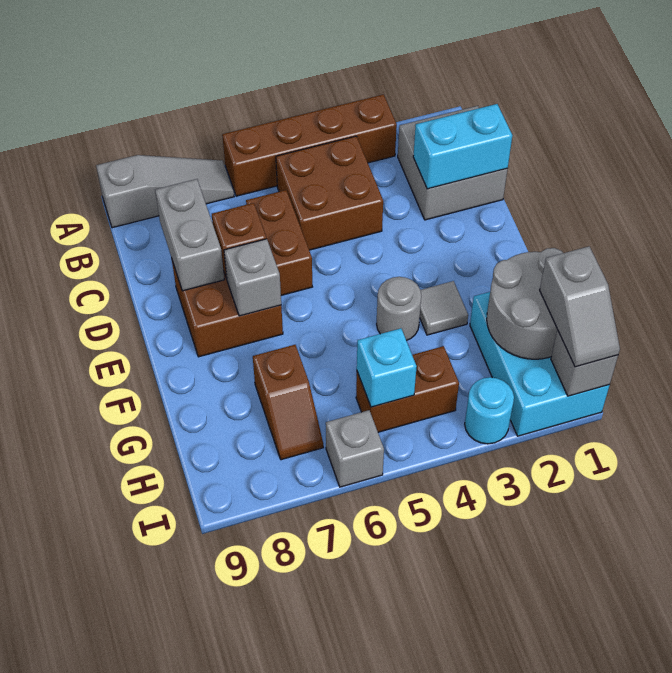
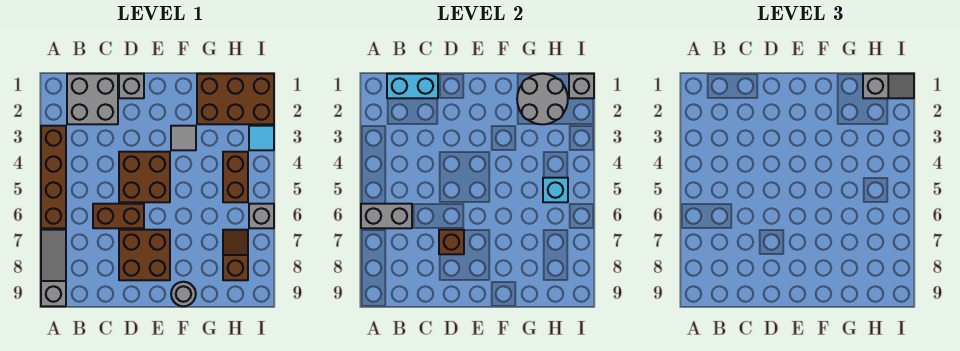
brown 2x2 brick [276,136,383,250] -> brown 2x2 brick moved to [119,152,170,202]
cyan 1x2 brick [413,104,512,189] -> cyan 1x2 brick turned to [387,74,438,98]
grey 1x2 brick [155,179,224,291] -> grey 1x2 brick moved to [361,204,412,228]
grey 1x1 brick [224,239,281,316] -> grey 1x1 brick moved to [119,74,144,98]
grey 1x1 round brick [377,277,421,341] -> grey 1x1 round brick moved to [171,282,196,306]
cyan 2x3 brick [470,292,610,436] -> brown 2x3 brick [197,74,274,124]
brown 1x2 slope [253,345,323,460] -> brown 1x2 slope turned to [223,230,248,280]
cyan 1x1 round brick [465,377,514,444] -> cyan 1x1 tile [249,126,274,150]

